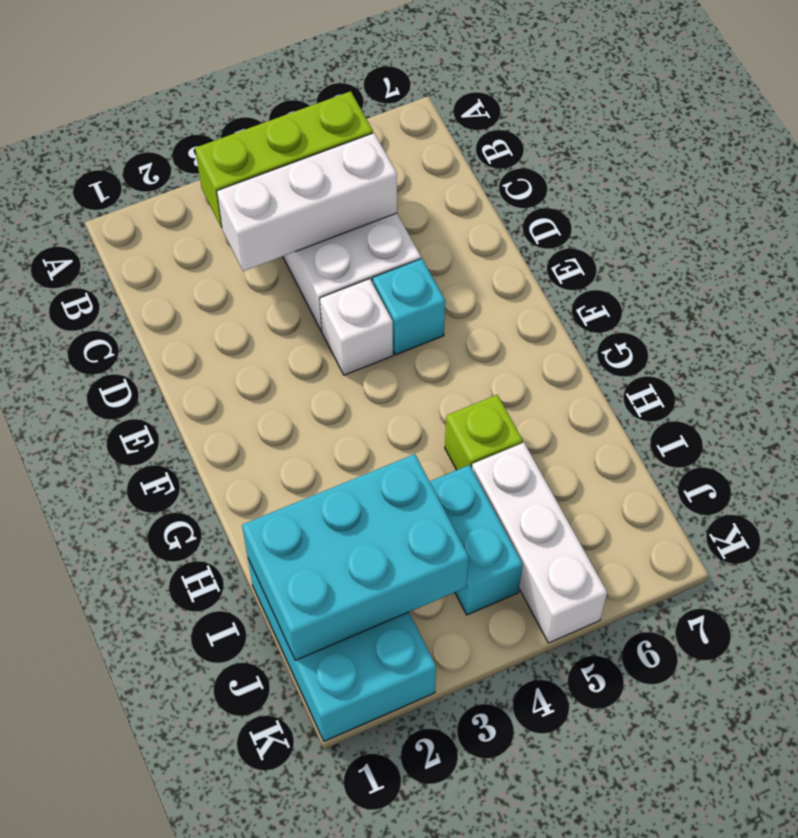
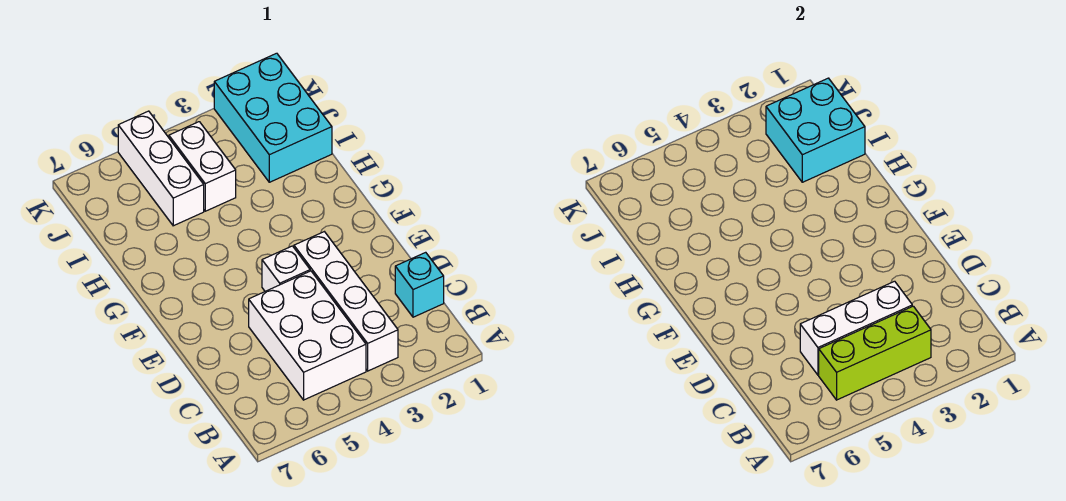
none -> white 1x4 brick [294,232,398,371]
cyan 1x1 brick [372,259,445,355] -> cyan 1x1 brick moved to [395,252,444,317]
lime 1x1 brick [445,395,523,470] -> none
cyan 2x3 brick [242,454,469,660] -> cyan 2x2 brick [766,78,865,182]
cyan 1x2 brick [430,465,523,615] -> white 1x2 brick [169,122,236,211]

